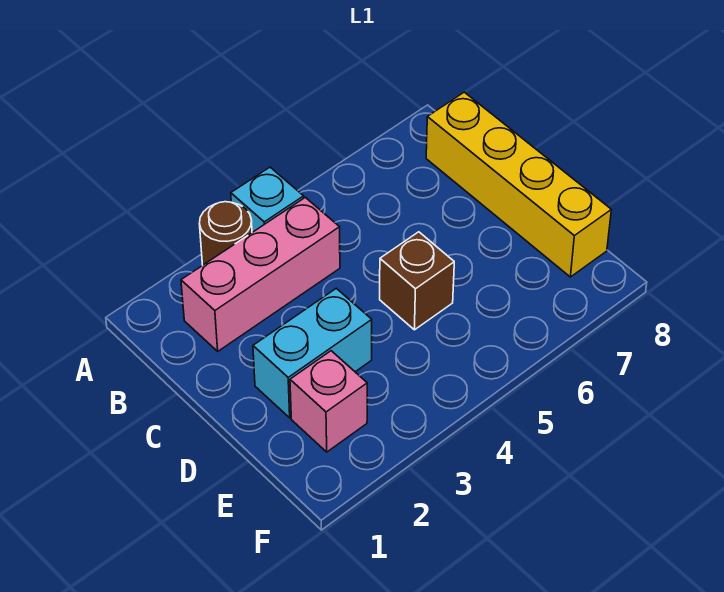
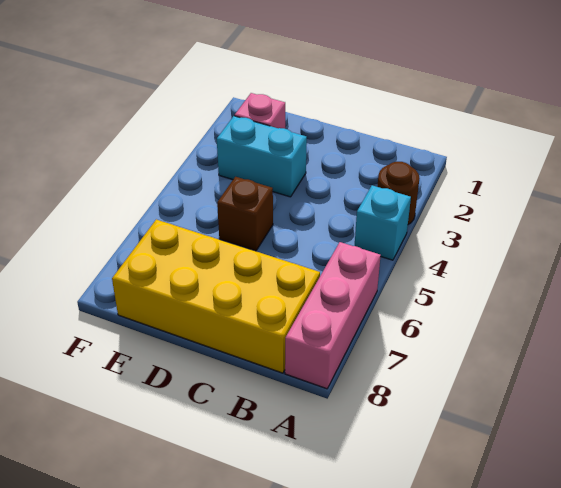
pink 1x3 brick [181,197,340,351] -> pink 1x3 brick moved to [285,242,381,389]
yellow 1x4 brick [426,92,611,277] -> yellow 2x4 brick [112,219,320,373]
cyan 1x2 brick [253,288,372,418] -> cyan 1x2 brick turned to [217,116,307,197]

